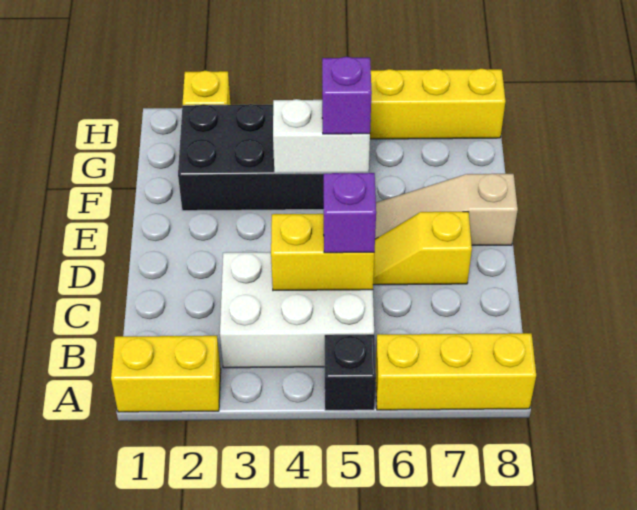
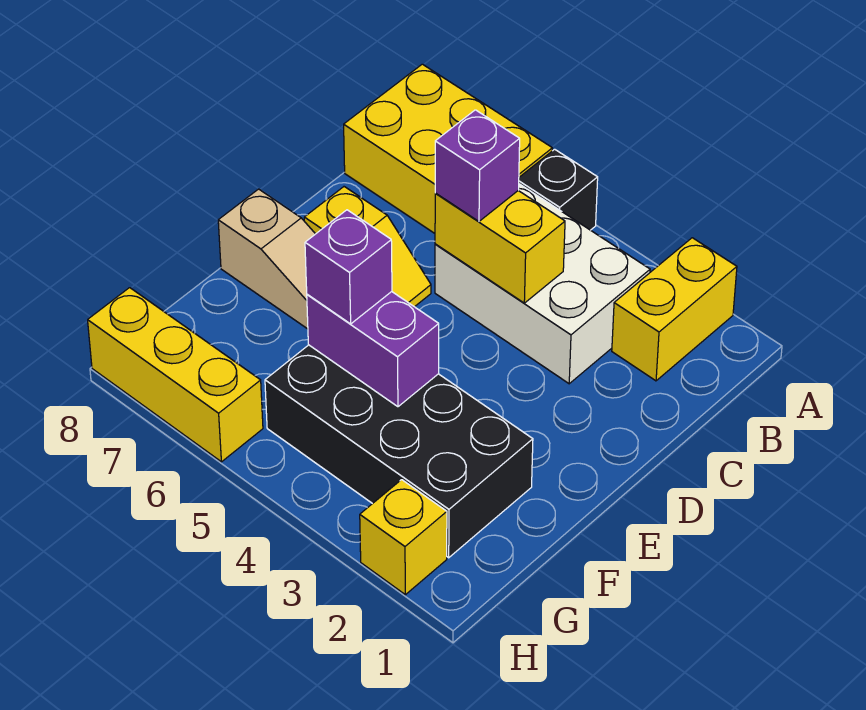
yellow 1x2 brick [111,336,221,412] -> yellow 1x2 brick turned to [612,238,737,381]
yellow 1x3 brick [376,333,536,410] -> yellow 2x3 brick [344,64,552,233]
white 1x2 brick [273,99,370,173] -> purple 1x2 brick [307,292,439,407]

